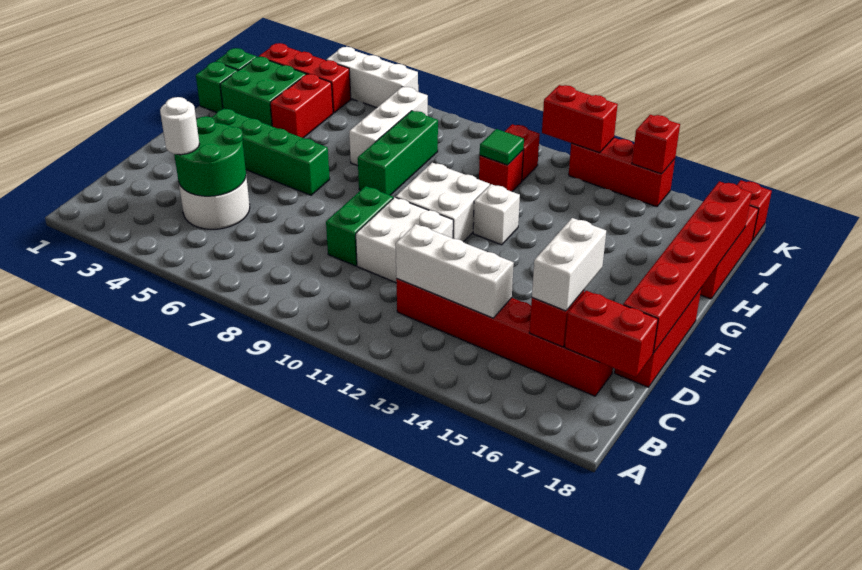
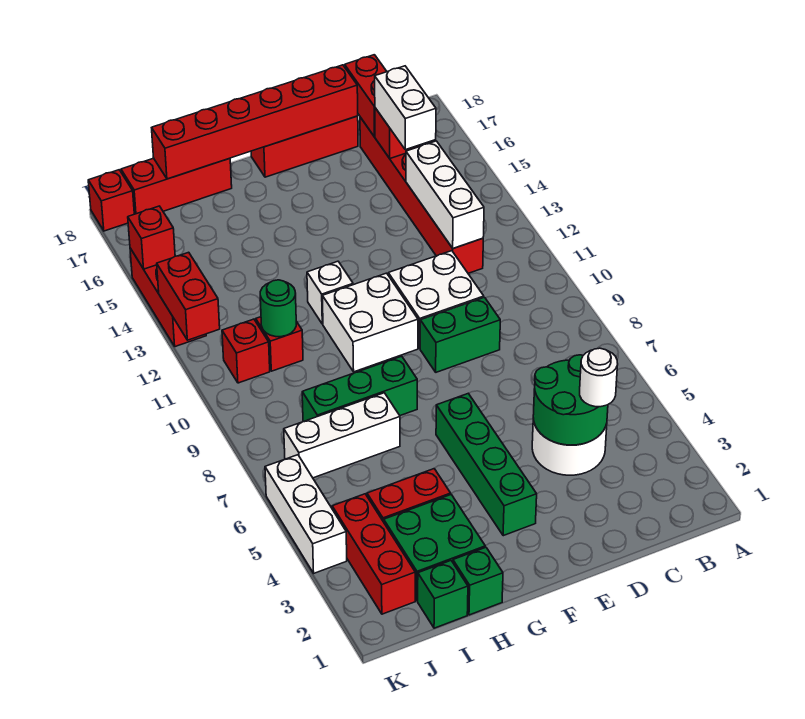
white 1x2 brick [532,218,606,311] -> white 1x2 brick turned to [375,66,436,150]
green 1x1 tile [480,129,524,165] -> green 1x1 round brick [260,280,296,337]

